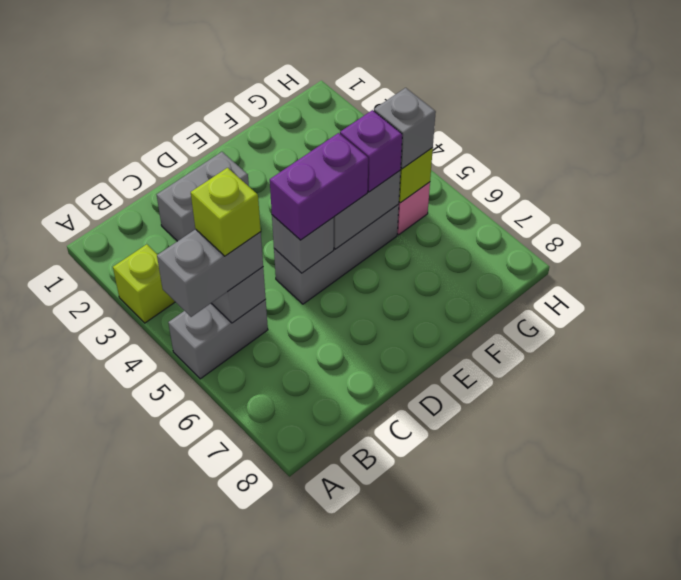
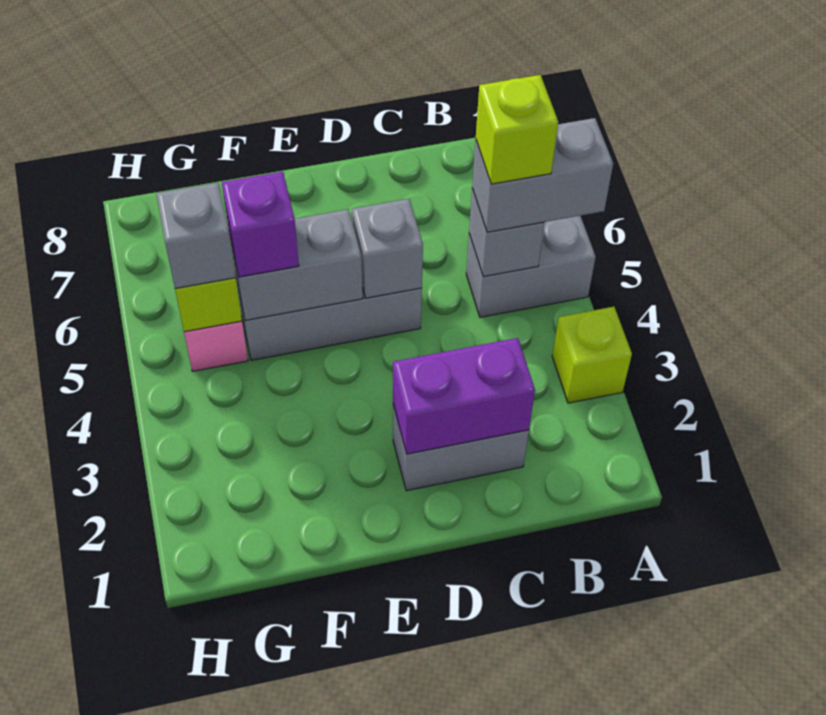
purple 1x2 brick [270,133,368,240] -> purple 1x2 brick moved to [393,338,535,454]

